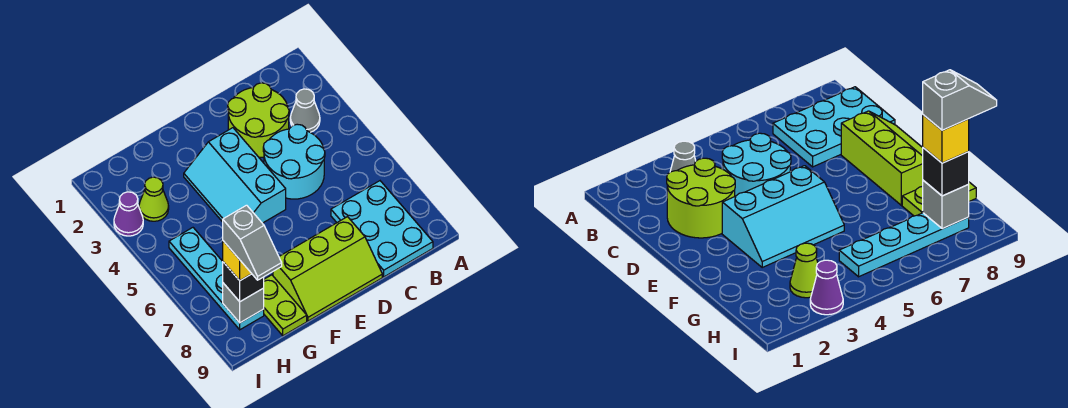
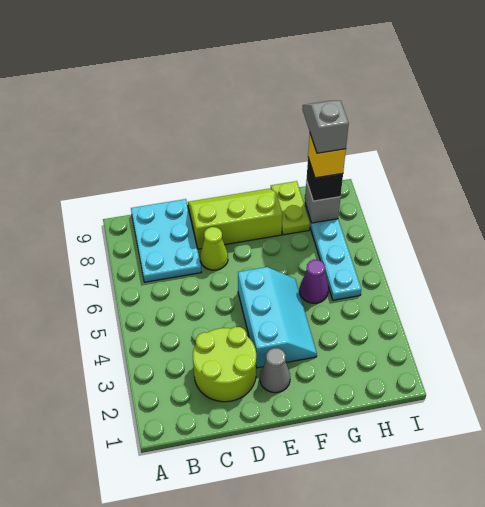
grey 1x1 cone [290,89,320,132] -> grey 1x1 cone moved to [260,348,290,393]
cyan 2x2 round brick [263,124,325,199] -> none
lime 1x1 cone [139,177,169,221] -> lime 1x1 cone moved to [200,227,228,270]
purple 1x1 cone [114,192,143,236] -> purple 1x1 cone moved to [300,260,328,303]

